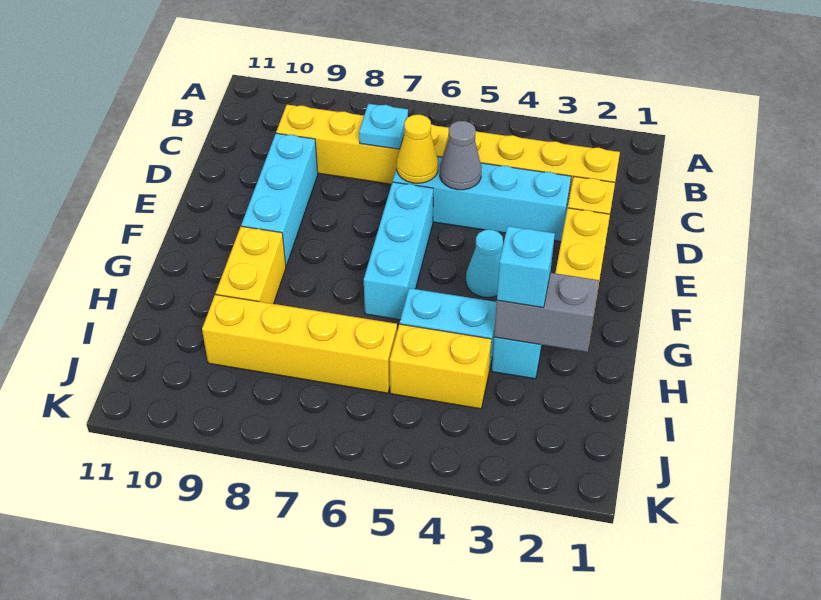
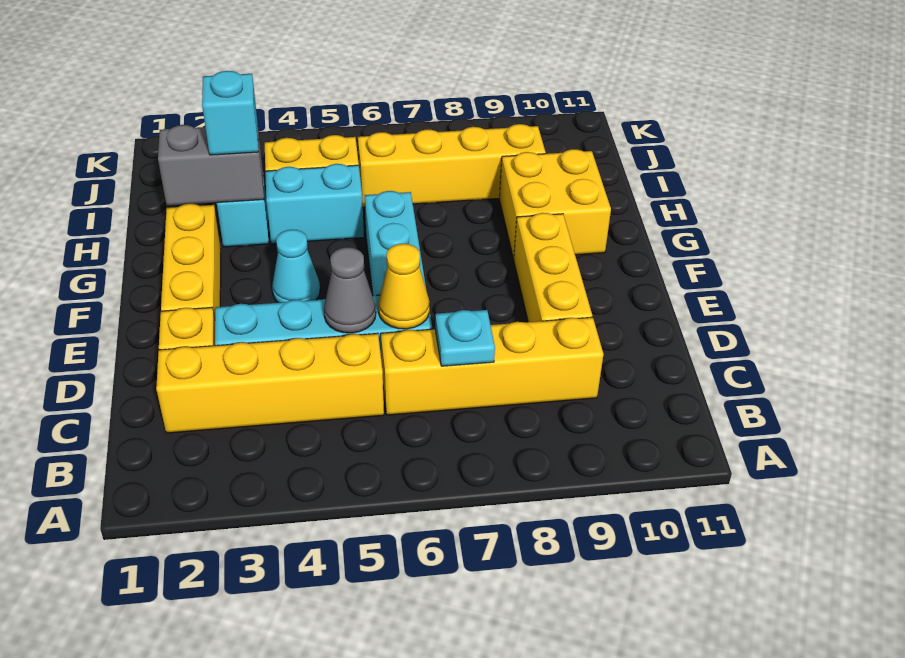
cyan 1x3 brick [241,133,318,266] -> yellow 1x3 brick [514,213,592,322]
yellow 1x2 brick [216,226,286,304] -> yellow 2x2 brick [499,149,611,259]

